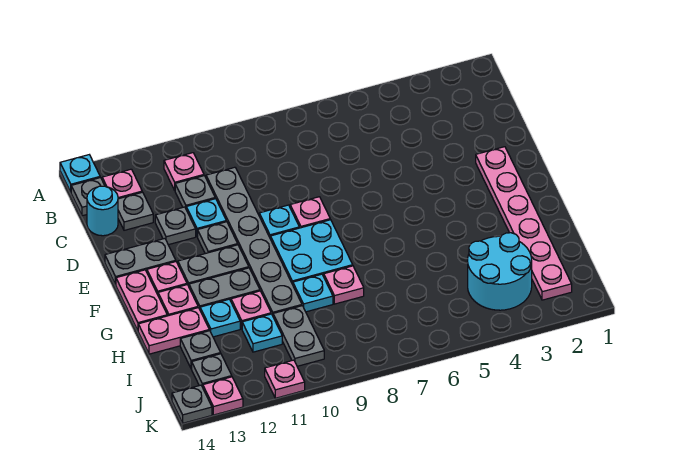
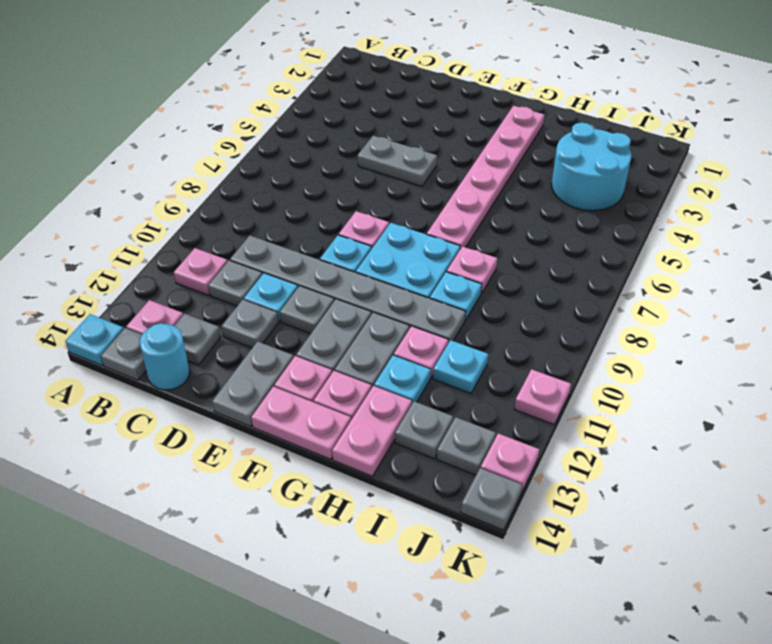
pink 1x6 plate [476,147,572,300] -> pink 1x6 plate turned to [427,106,544,249]
grey 1x2 plate [273,306,324,366] -> grey 1x2 plate moved to [358,136,437,186]

